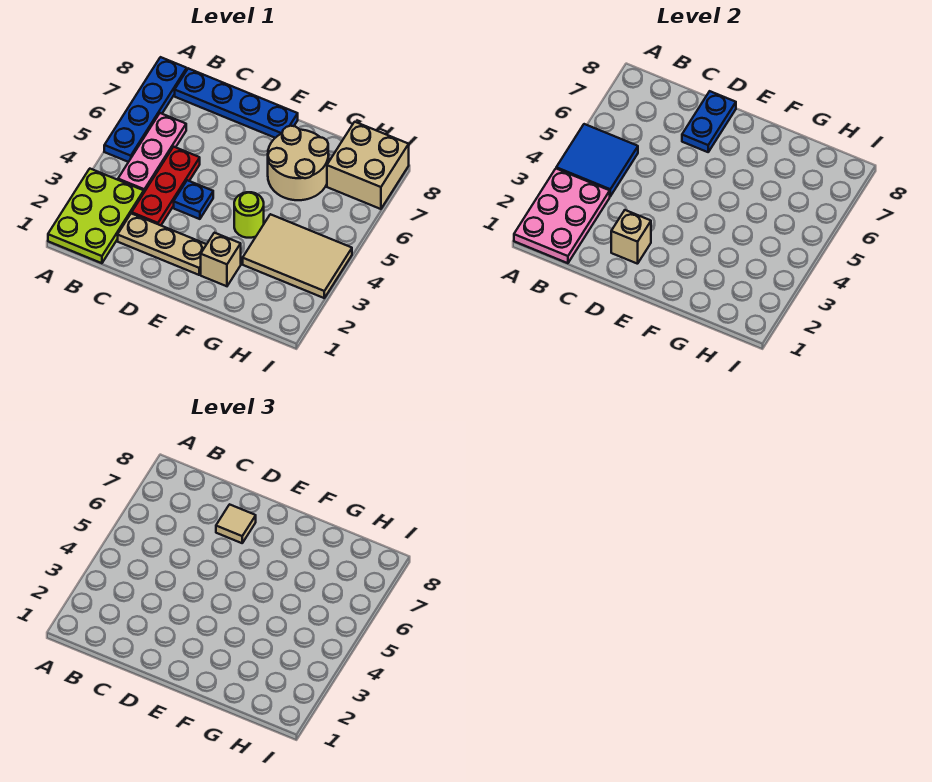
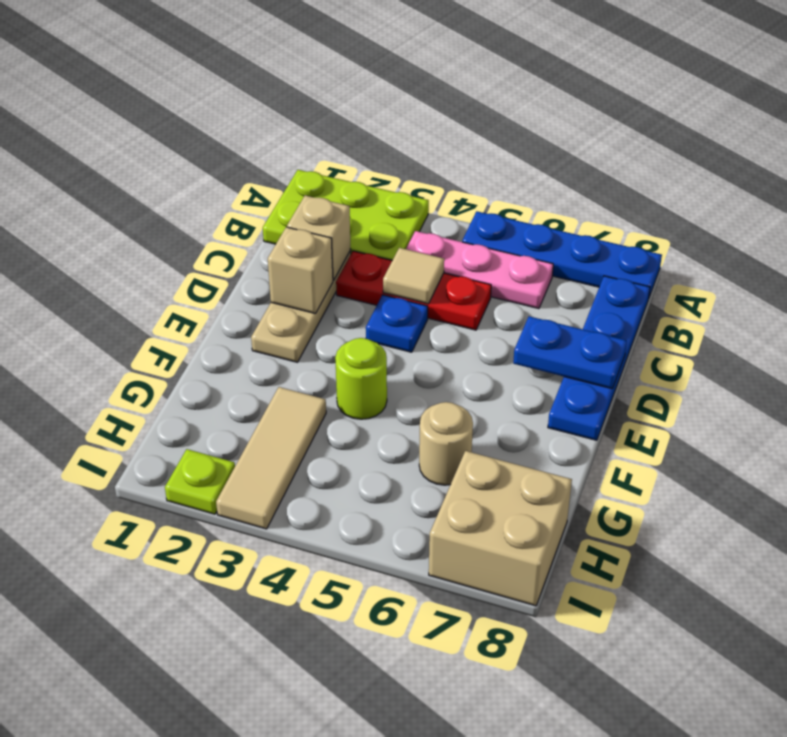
pink 2x3 plate [514,169,610,263] -> none
blue 2x2 tile [556,124,638,196] -> none
tan 1x1 tile [216,504,256,543] -> tan 1x1 tile moved to [383,248,444,304]
tan 1x1 brick [201,233,241,286] -> tan 1x1 brick moved to [287,195,351,280]
tan 2x2 round brick [268,126,329,200] -> tan 1x1 round brick [419,402,473,485]
tan 2x3 tile [243,214,352,298] -> tan 1x3 tile [216,387,326,529]
none -> lime 1x1 plate [165,449,235,514]

